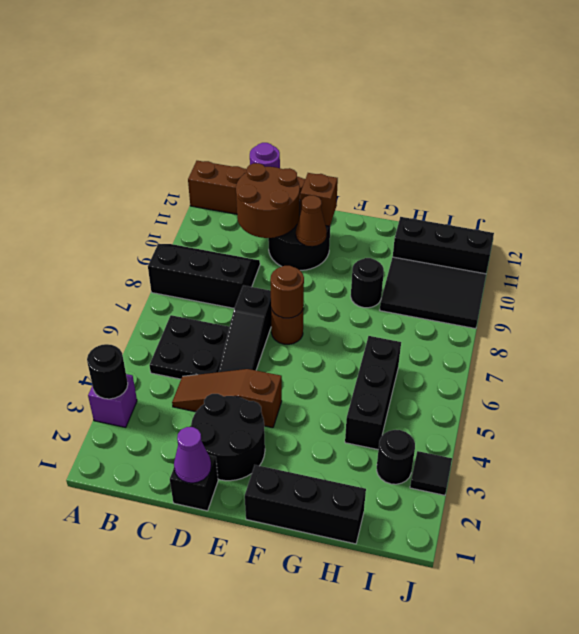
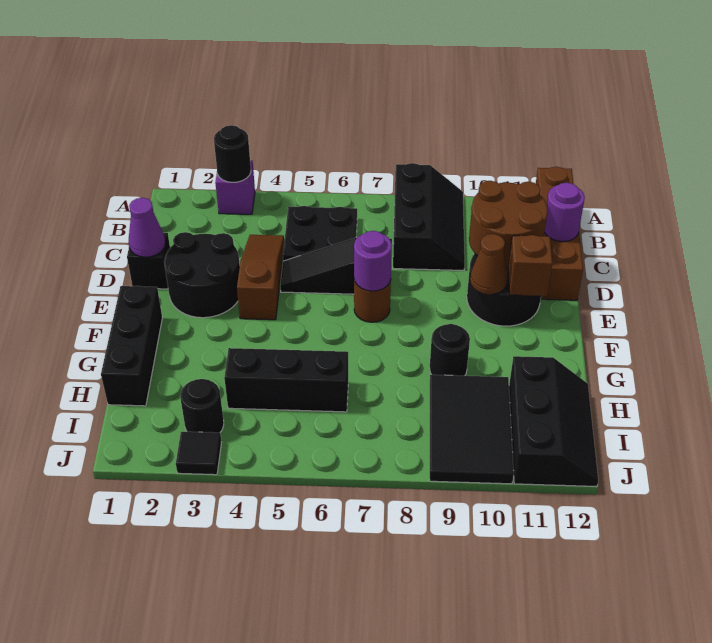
brown 1x1 round brick [270,266,304,318] -> purple 1x1 round brick [354,231,392,291]

